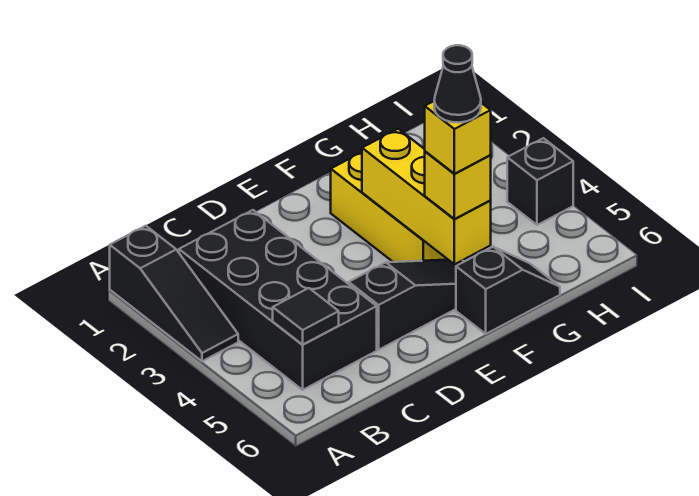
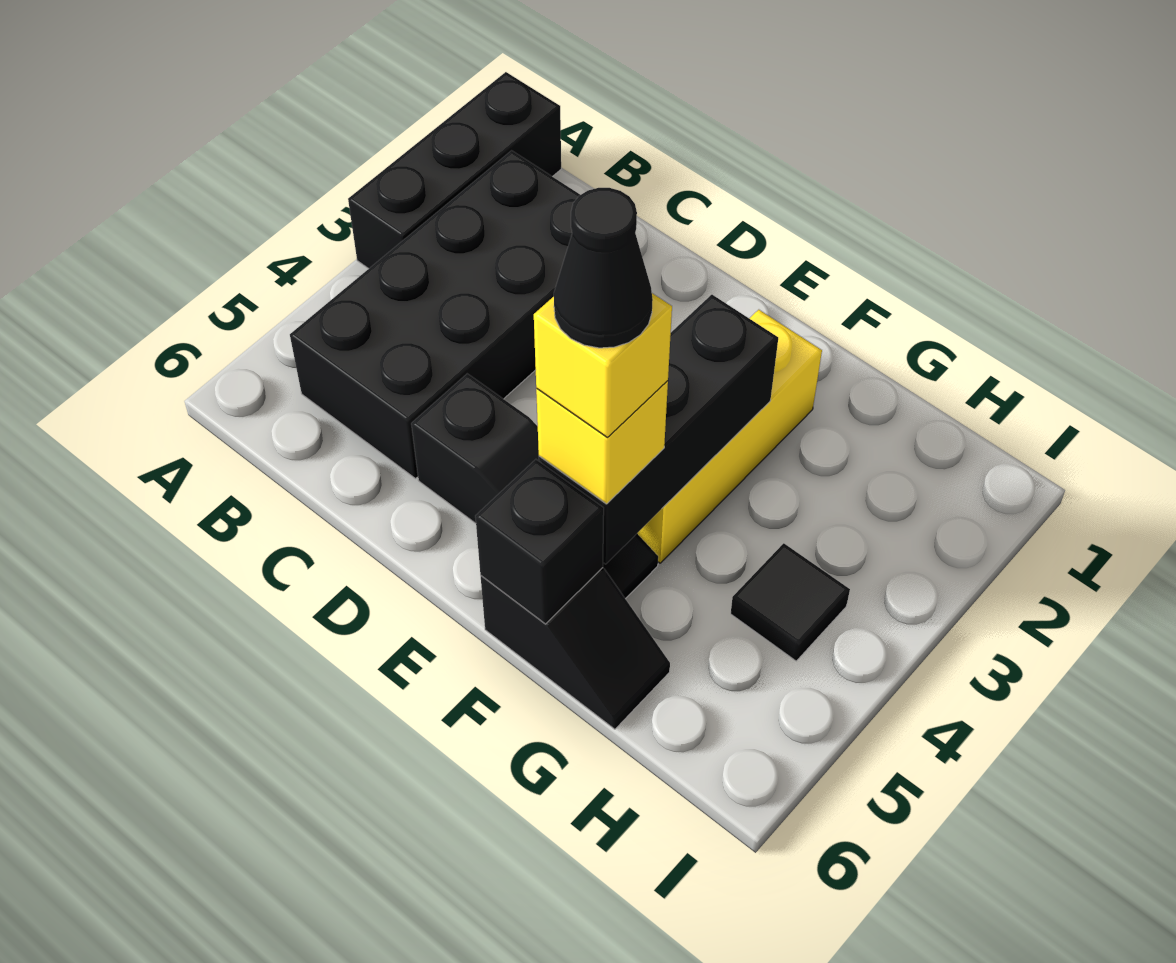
black 1x3 slope [110,226,238,361] -> black 1x3 brick [348,72,561,269]
black 1x1 tile [273,288,339,345] -> black 1x1 tile moved to [731,543,850,661]
yellow 1x3 brick [362,129,491,264] -> black 1x3 brick [539,295,778,564]
black 1x1 brick [507,138,573,225] -> black 1x1 brick moved to [475,459,604,624]

